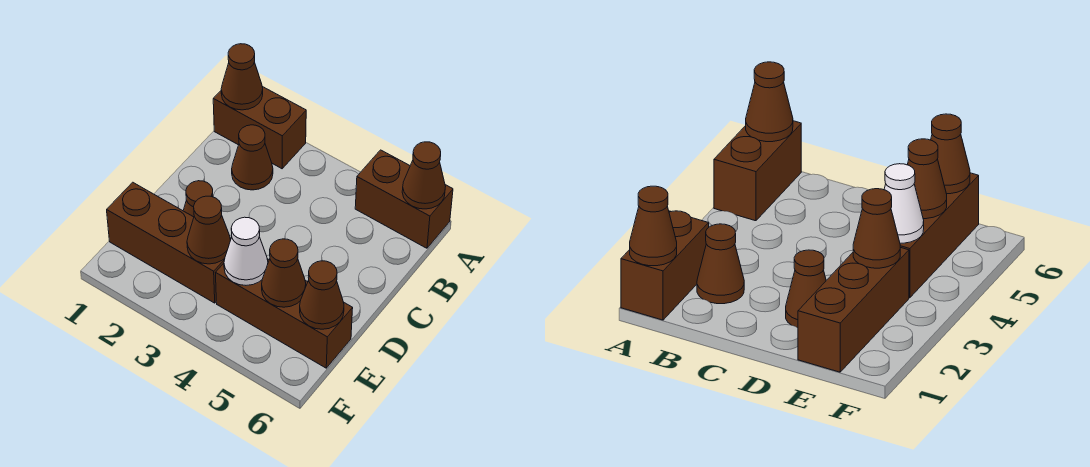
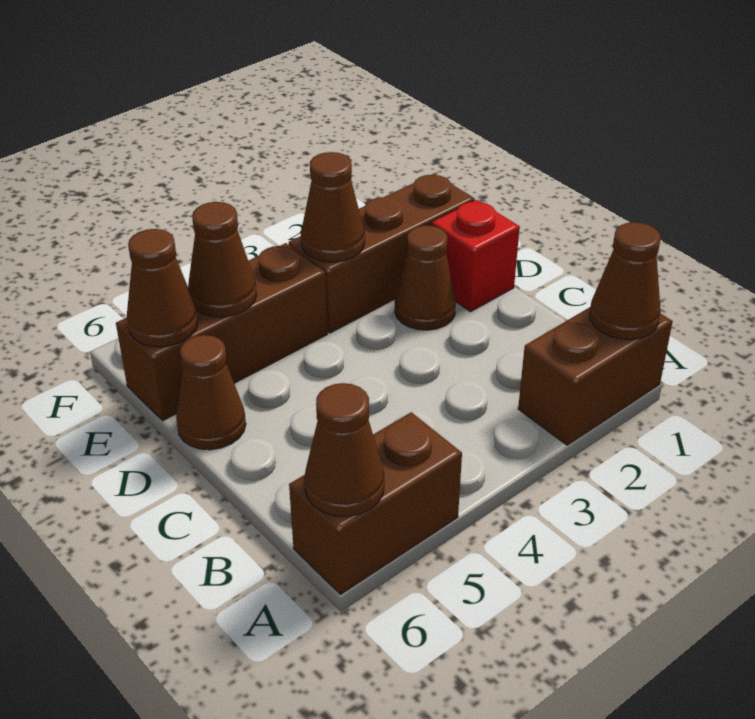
brown 1x1 cone [232,125,273,190] -> brown 1x1 cone moved to [176,335,246,450]
none -> red 1x1 brick [432,200,520,312]
white 1x1 cone [224,217,268,285] -> none

